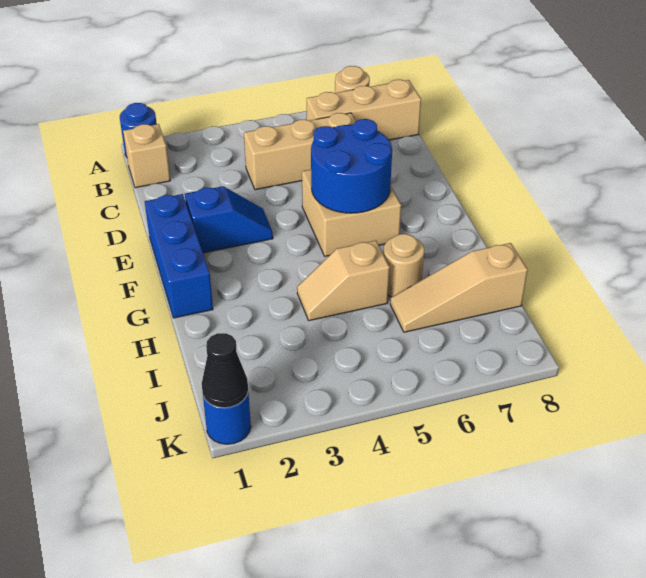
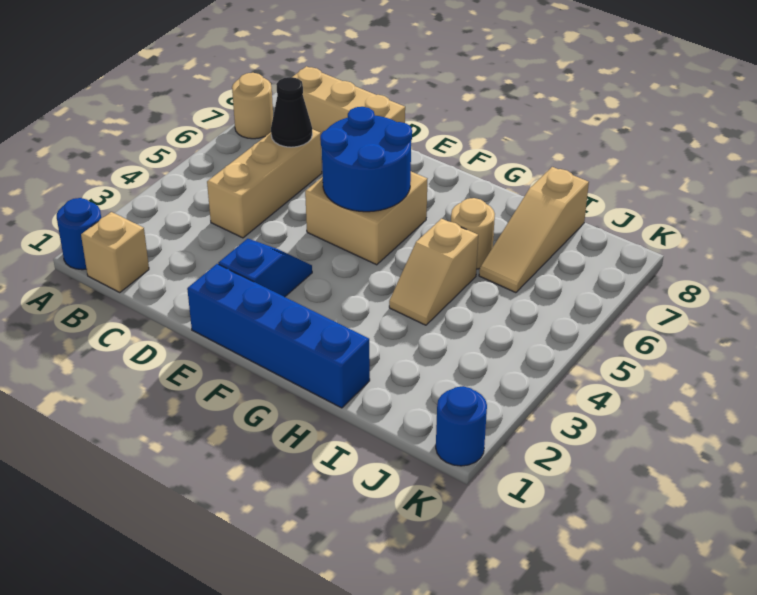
tan 1x3 brick [307,80,421,140] -> tan 1x3 brick turned to [293,66,405,134]
blue 1x3 brick [145,194,213,318] -> blue 1x4 brick [187,264,370,408]
black 1x1 cone [202,333,248,408] -> black 1x1 cone moved to [271,77,312,147]

